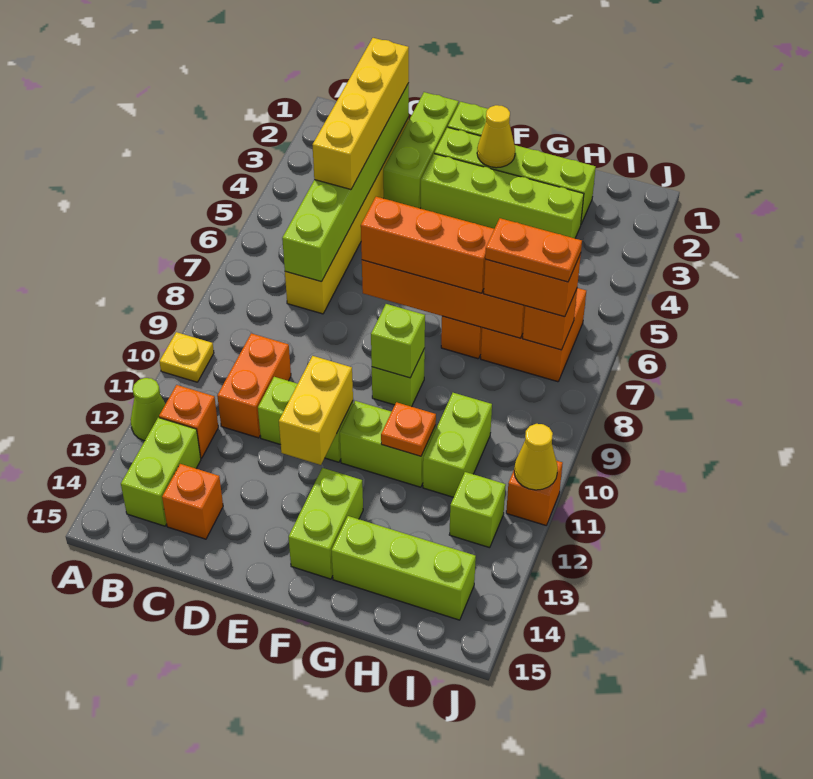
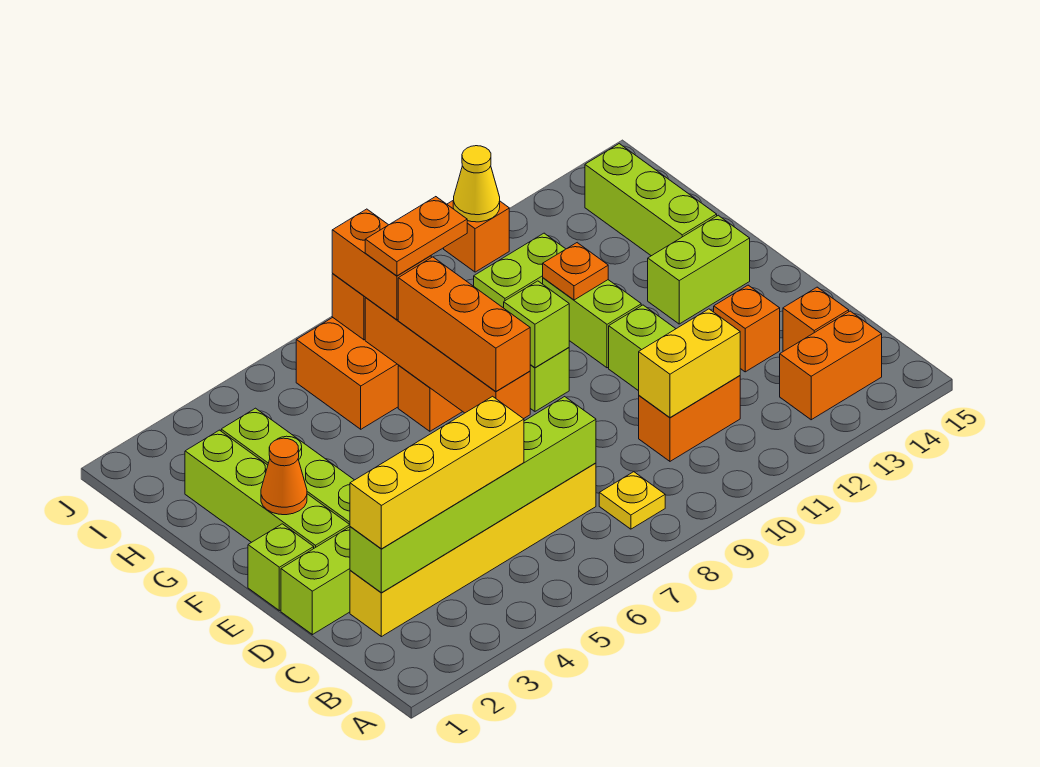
yellow 1x1 plate [159,332,214,382] -> yellow 1x1 plate moved to [599,472,665,529]
lime 1x1 cone [131,378,165,441] -> none
orange 1x1 brick [159,385,218,458] -> orange 1x1 brick moved to [714,285,780,372]
lime 1x2 brick [121,418,201,526] -> orange 1x2 brick [780,311,882,420]
yellow 1x2 brick [279,356,353,465] -> yellow 1x2 brick moved to [639,309,740,417]
yellow 1x1 cone [477,105,515,168] -> orange 1x1 cone [261,438,307,515]
orange 1x2 plate [485,218,582,282] -> orange 1x2 plate turned to [365,197,467,276]
lime 1x1 brick [449,472,506,548] -> none

